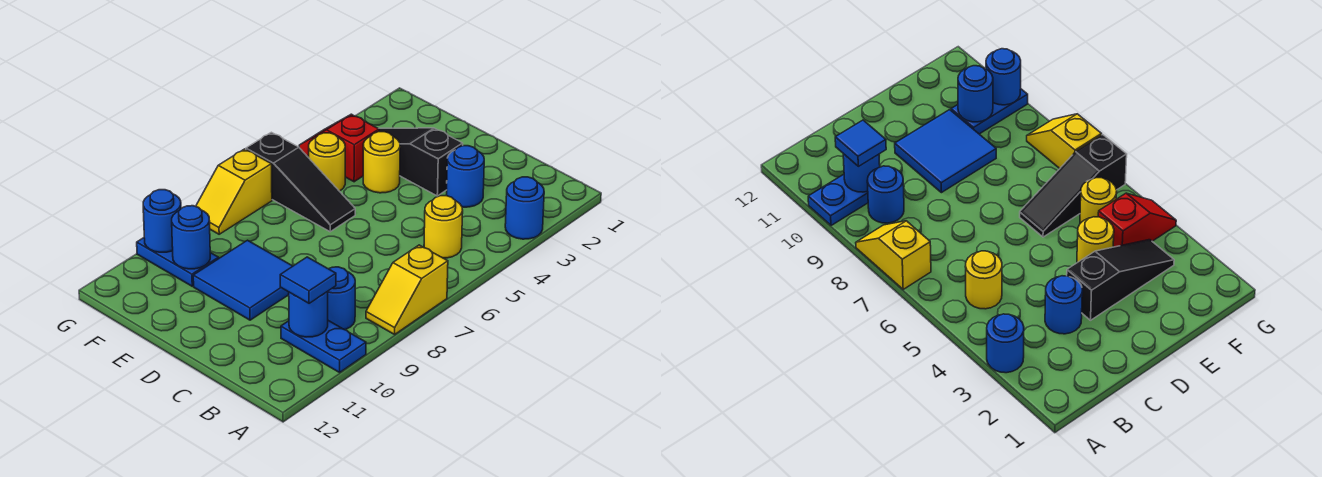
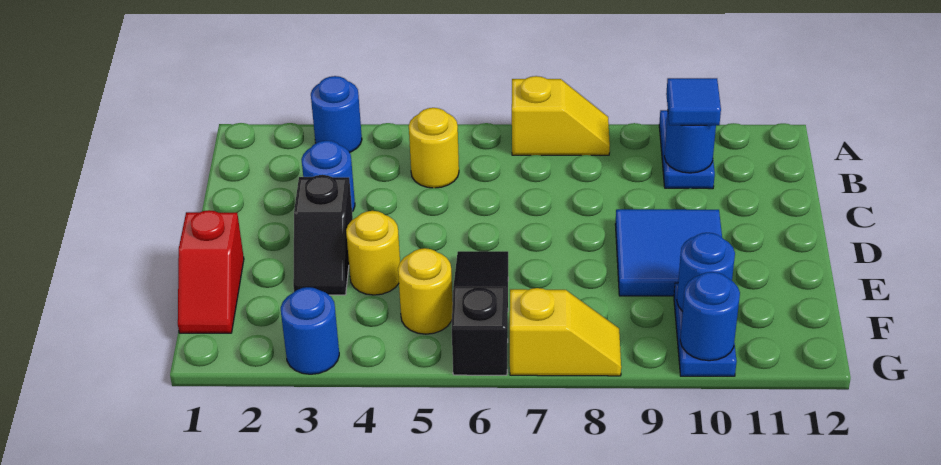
blue 1x1 round brick [328,267,355,330] -> blue 1x1 round brick moved to [281,287,339,374]
black 1x3 slope [378,128,463,196] -> black 1x2 slope [293,175,353,295]
red 1x2 slope [299,114,379,182] -> red 1x2 slope moved to [178,210,244,333]

